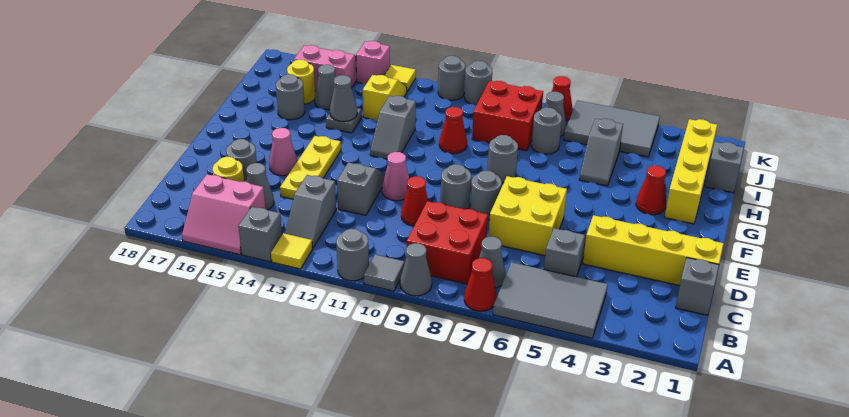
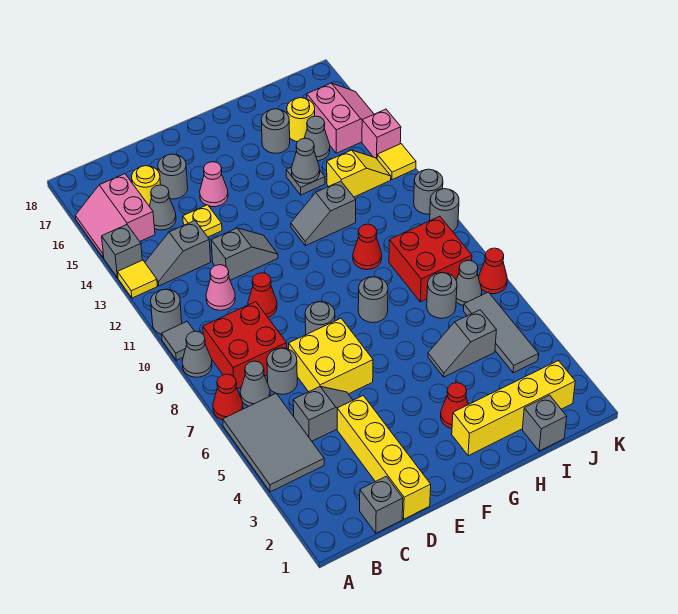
yellow 1x3 plate [280,136,341,199] -> yellow 1x1 plate [183,205,222,237]
grey 1x1 round brick [441,164,471,209] -> grey 1x1 round brick moved to [267,348,297,394]
pink 1x1 cone [382,152,409,201] -> pink 1x1 cone moved to [206,265,235,310]
grey 2x3 tile [564,100,660,157] -> grey 1x3 tile [463,292,539,373]

